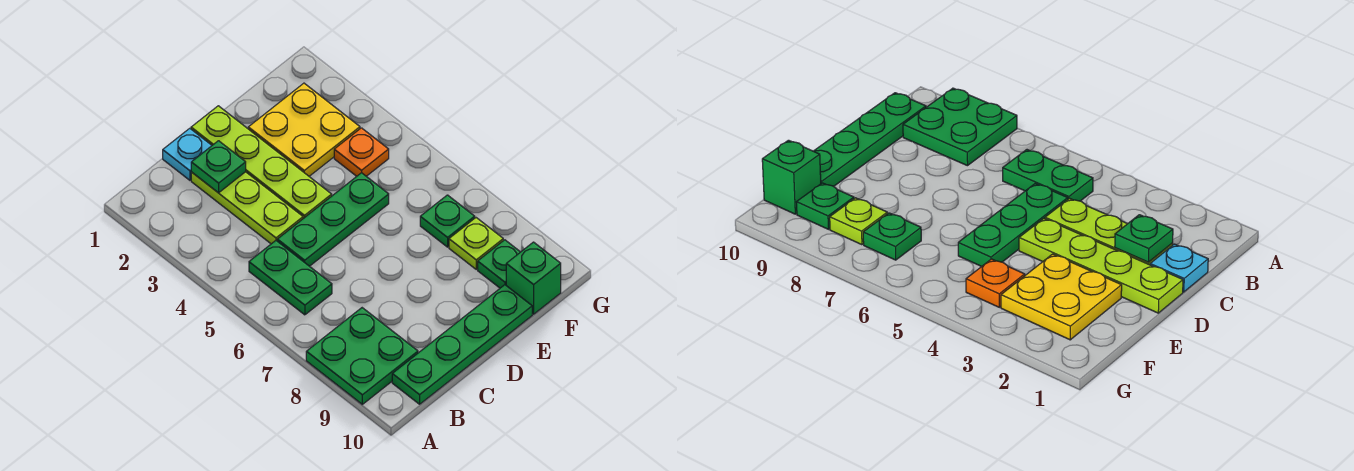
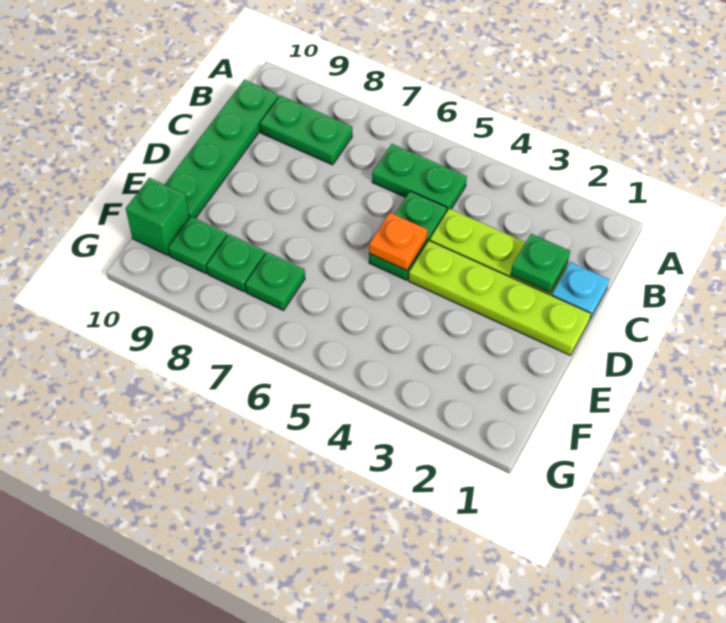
green 2x2 plate [306,308,418,404] -> green 1x2 plate [260,95,352,165]
green 1x3 plate [277,173,389,266] -> green 1x2 plate [369,191,447,280]
yellow 2x2 plate [248,83,360,176] -> none
orange 1x1 plate [334,128,389,176] -> orange 1x1 plate moved to [369,213,428,271]
lime 1x1 plate [449,218,503,269] -> green 1x1 plate [207,234,266,292]

